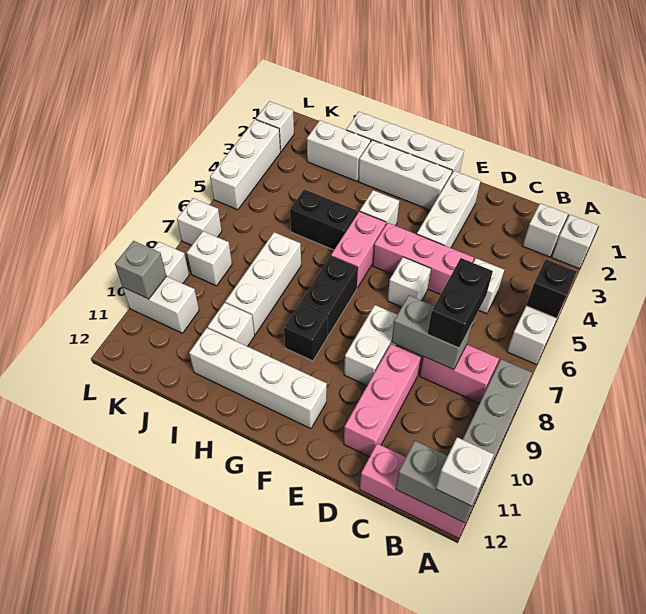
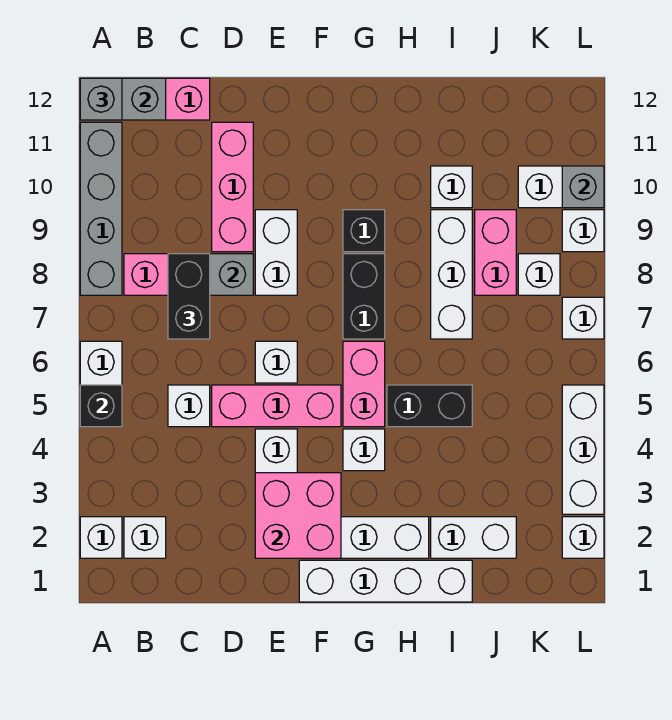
white 1x1 brick [436,437,494,506] -> grey 1x1 brick [80,78,122,120]
none -> pink 2x2 brick [255,473,341,558]
white 1x4 brick [189,328,327,429] -> none
none -> pink 1x2 brick [475,210,516,295]

